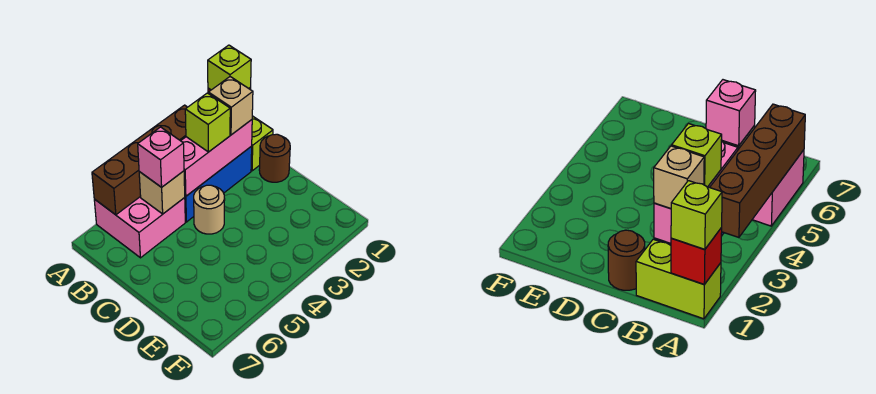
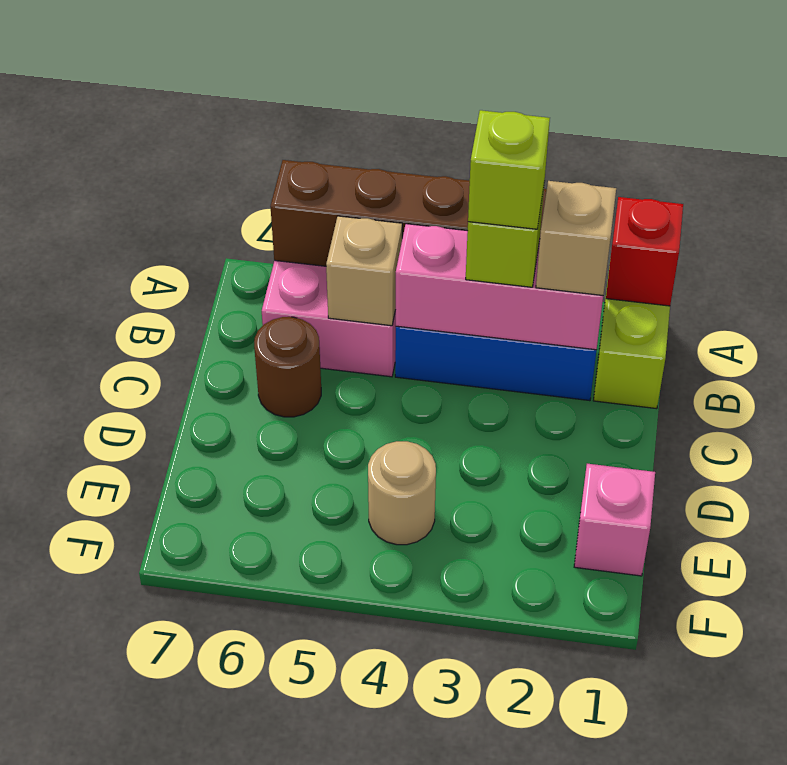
lime 1x1 brick [208,45,251,90] -> lime 1x1 brick moved to [468,110,550,229]
pink 1x1 brick [138,127,184,187] -> pink 1x1 brick moved to [574,464,655,576]
brown 1x1 round brick [259,134,290,182] -> brown 1x1 round brick moved to [254,317,321,417]
tan 1x1 round brick [194,185,225,234] -> tan 1x1 round brick moved to [368,441,436,545]

